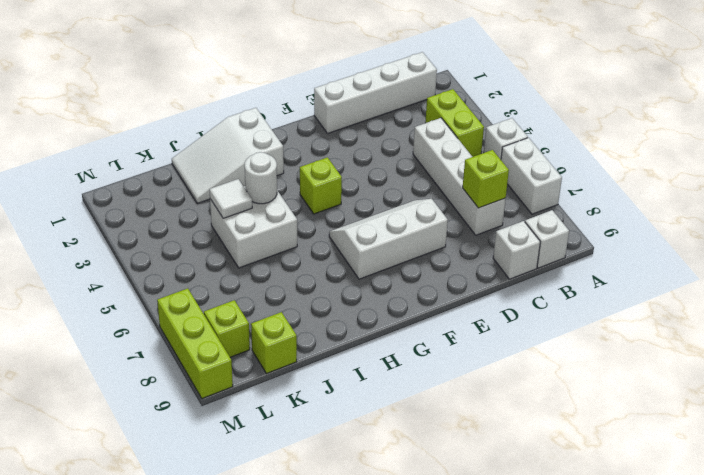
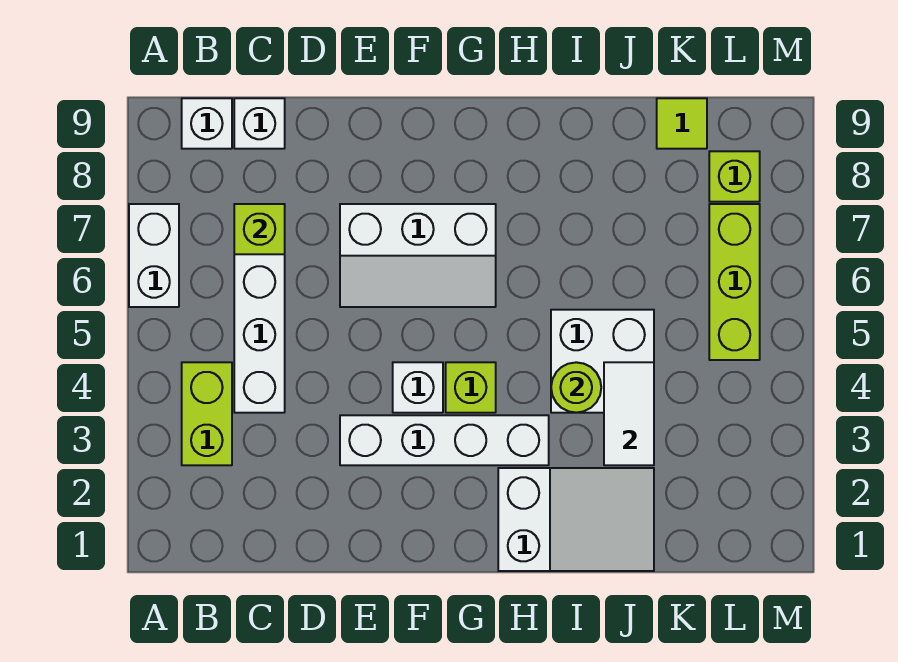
white 1x1 brick [484,118,528,159] -> white 1x1 brick moved to [393,362,443,413]
white 1x4 brick [314,52,437,133] -> white 1x4 brick moved to [340,415,549,465]
white 1x1 round brick [245,152,277,204] -> lime 1x1 round brick [551,362,601,413]
white 1x1 tile [209,179,252,218] -> white 1x2 tile [604,362,654,465]
lime 1x1 brick [251,312,297,374] -> lime 1x1 tile [657,98,707,149]
lime 1x3 brick [157,288,233,399] -> lime 1x3 brick moved to [709,204,760,360]

